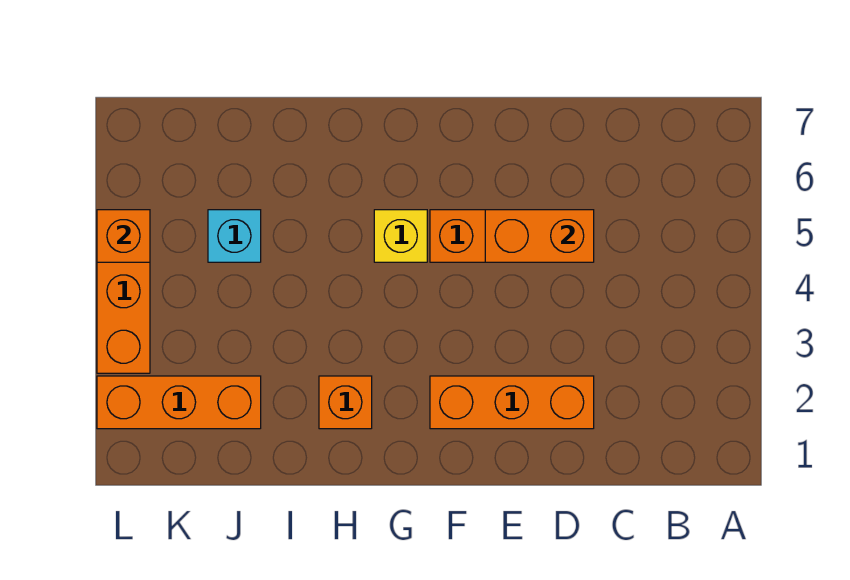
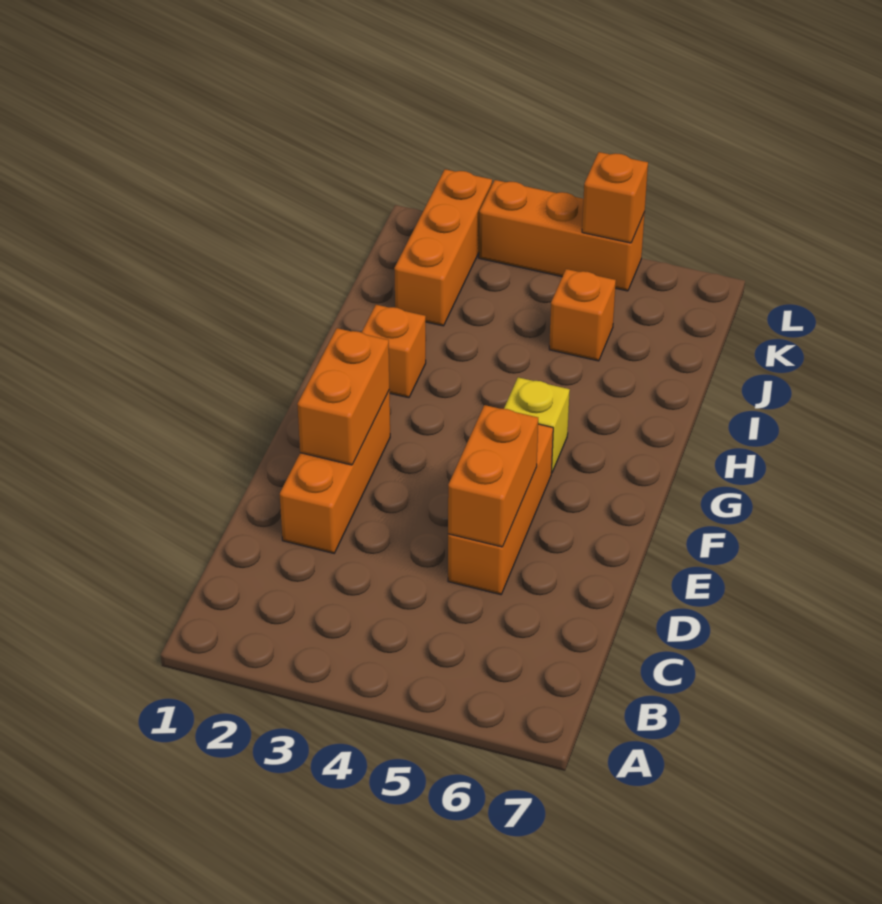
none -> orange 1x2 brick [297,328,389,465]
cyan 1x1 brick [208,210,261,262] -> orange 1x1 brick [549,269,616,361]

